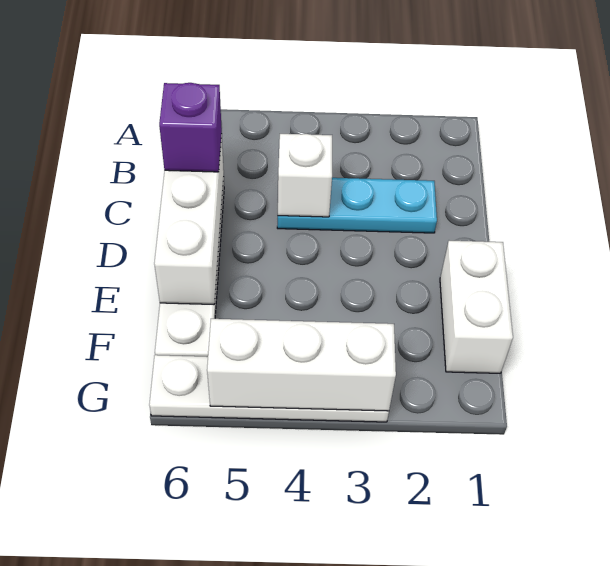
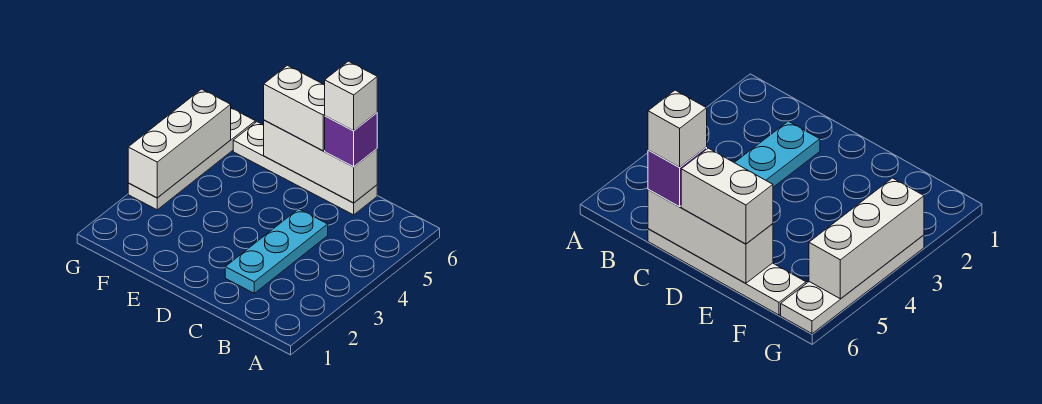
white 1x1 brick [278,134,332,217] -> white 1x1 brick moved to [325,61,377,131]
white 1x2 brick [440,241,513,373] -> white 1x2 brick moved to [264,65,325,151]

